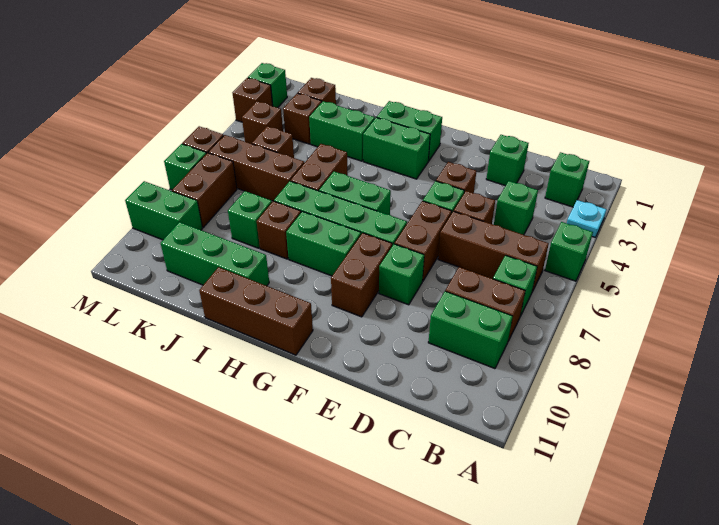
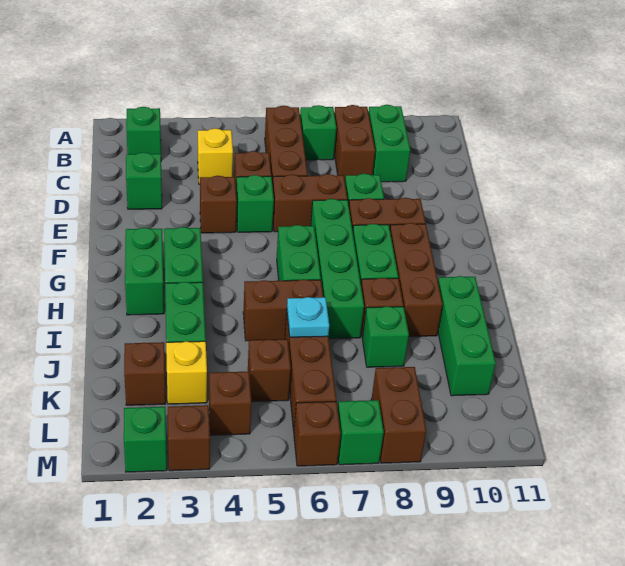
cyan 1x1 plate [567,200,607,237] -> cyan 1x1 plate moved to [287,297,329,337]
green 1x1 brick [545,222,593,281] -> none
green 1x1 brick [494,181,538,235] -> yellow 1x1 brick [198,128,233,184]
brown 1x3 brick [199,267,313,355] -> brown 1x3 brick moved to [390,223,443,337]
brown 1x1 brick [283,93,322,144] -> yellow 1x1 brick [166,341,207,404]
brown 1x2 brick [172,153,237,227] -> brown 1x2 brick turned to [371,367,426,463]
green 1x2 brick [125,181,202,240] -> none

